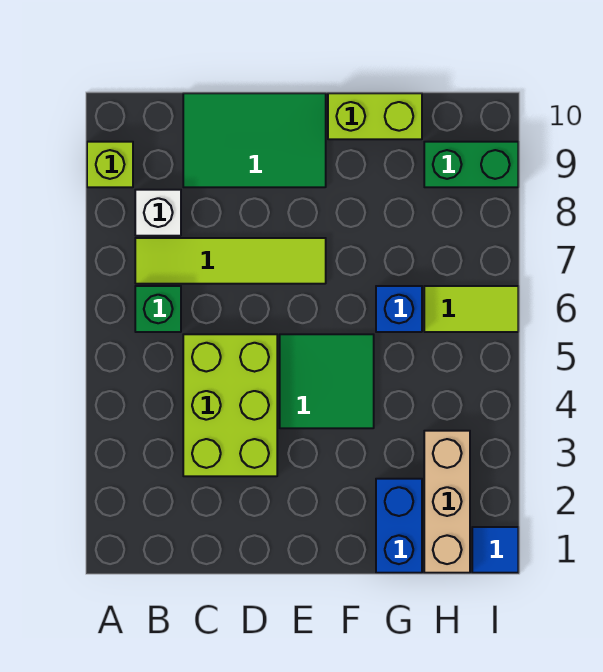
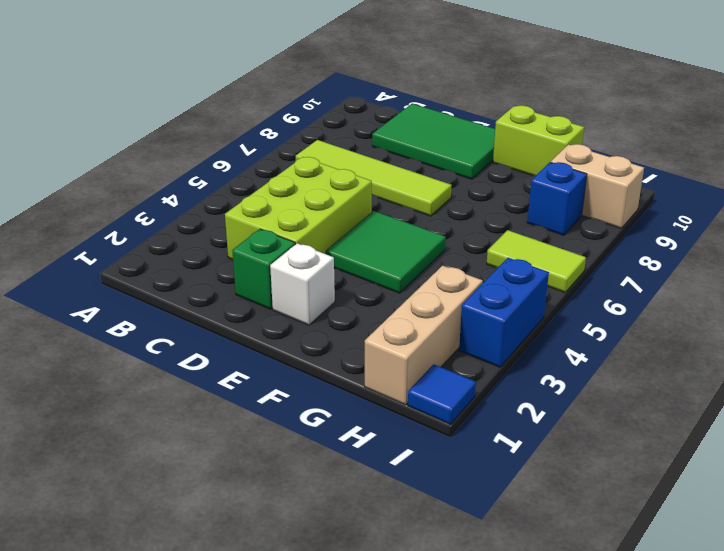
lime 1x1 brick [87,142,133,187] -> none
green 1x1 brick [135,286,181,332] -> green 1x1 brick moved to [232,229,295,309]
white 1x1 brick [135,190,181,236] -> white 1x1 brick moved to [270,243,335,325]
blue 1x2 brick [376,479,422,573] -> blue 1x2 brick moved to [459,258,549,367]
blue 1x1 brick [376,286,422,332] -> blue 1x1 brick moved to [527,162,587,235]
green 1x2 brick [424,142,518,187] -> tan 1x2 brick [551,144,644,228]

